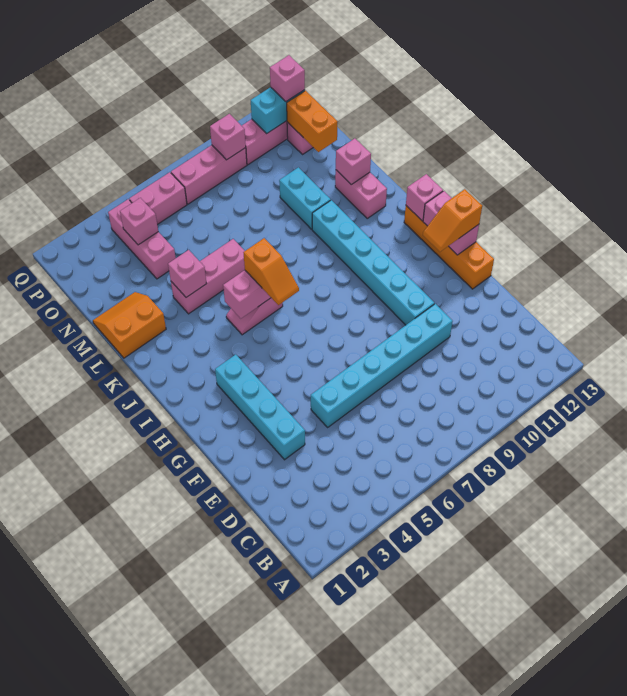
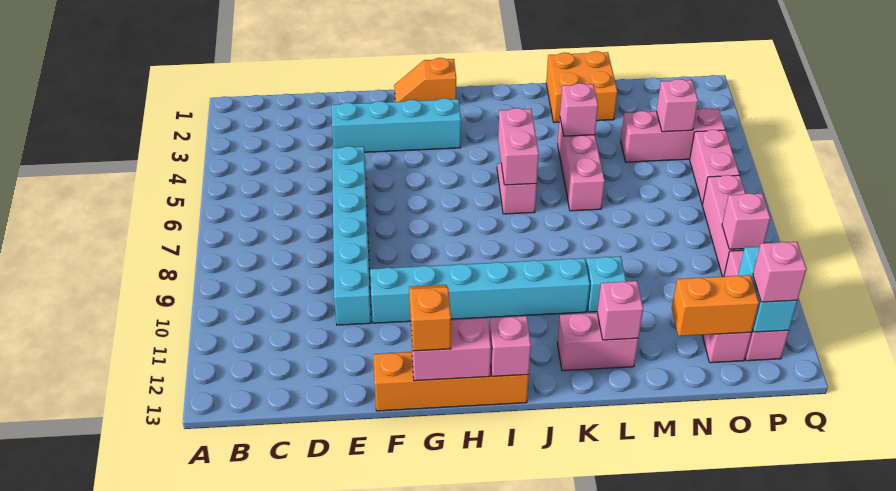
orange 1x2 slope [244,238,299,305] -> orange 1x2 slope moved to [394,58,456,102]
orange 2x2 slope [93,292,166,358] -> orange 2x2 brick [546,51,617,122]
cyan 1x2 brick [279,167,331,229] -> cyan 1x1 brick [586,256,626,312]

